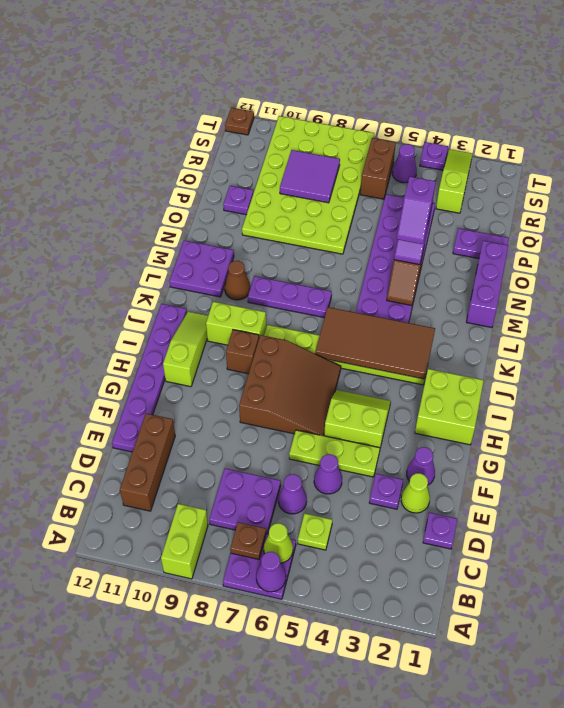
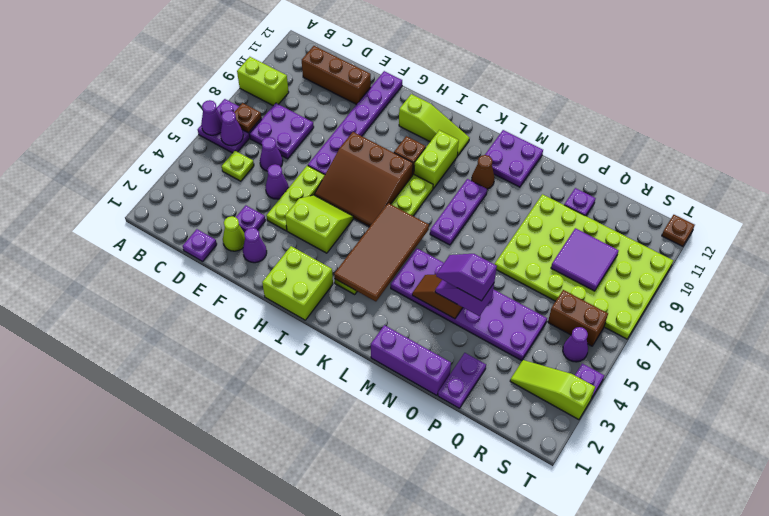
lime 1x1 cone [264,523,293,563] -> purple 1x1 cone [220,111,243,146]
purple 1x6 plate [112,304,187,452] -> purple 1x6 plate turned to [308,71,402,175]
lime 2x2 slope [324,390,391,448] -> lime 2x2 slope turned to [285,195,353,253]
lime 1x3 slope [436,149,472,213] -> lime 1x3 slope turned to [510,360,595,420]

